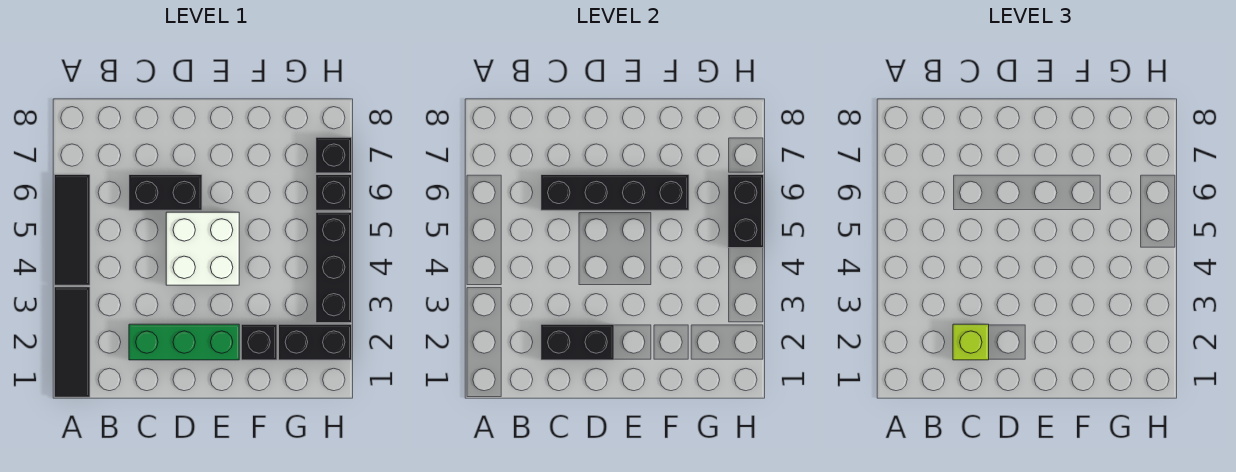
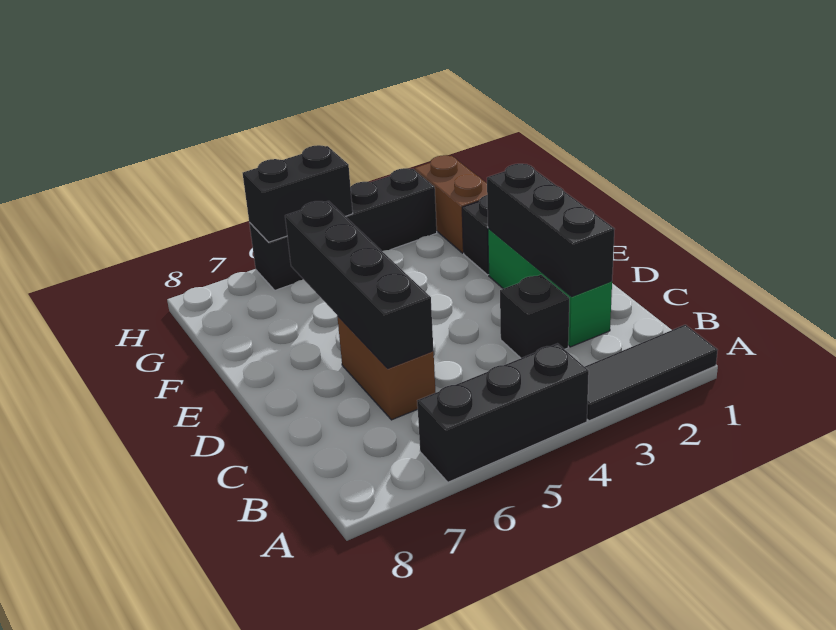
black 1x3 tile [54,175,90,285] -> black 1x3 brick [417,344,589,482]
black 1x2 brick [541,324,614,360] -> black 1x3 brick [487,164,615,296]
lime 1x1 brick [953,324,989,360] -> none
black 1x2 brick [129,175,202,210] -> brown 1x2 brick [337,316,436,420]
white 2x2 brick [166,212,239,285] -> none
black 1x2 brick [279,324,352,360] -> brown 1x2 brick [415,155,487,253]
black 1x1 brick [316,137,352,173] -> black 1x1 brick moved to [500,275,569,358]

